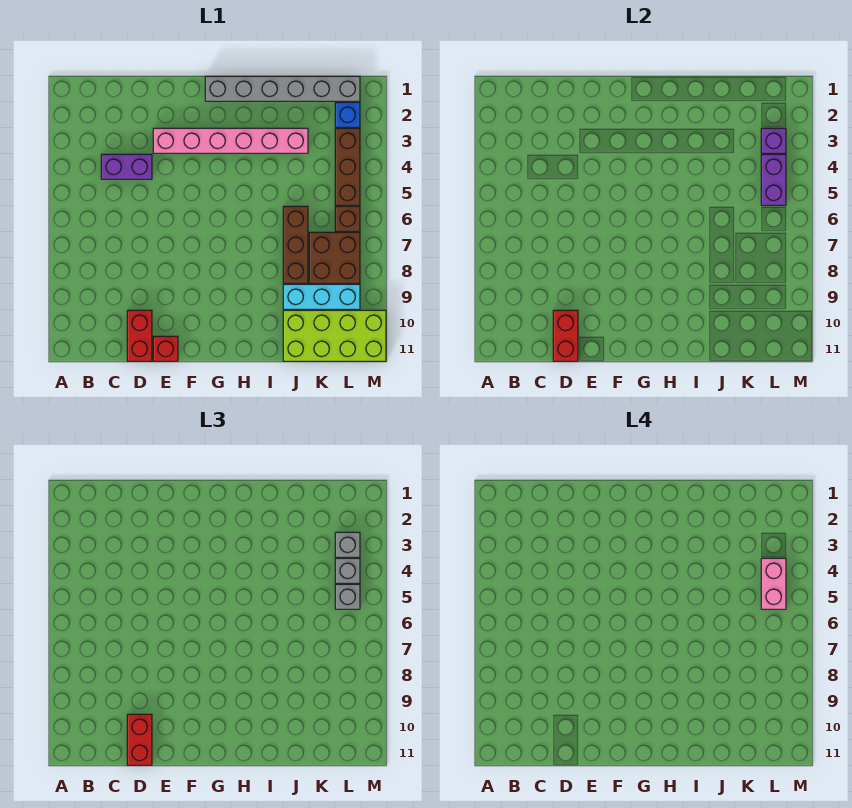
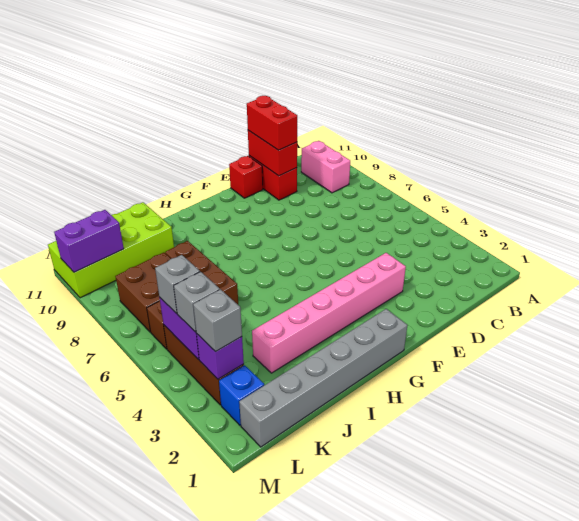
purple 1x2 brick [101,154,152,179] -> purple 1x2 brick moved to [54,210,124,272]
cyan 1x3 brick [283,284,360,309] -> none
pink 1x2 brick [761,558,786,609] -> pink 1x2 brick moved to [301,141,350,193]

